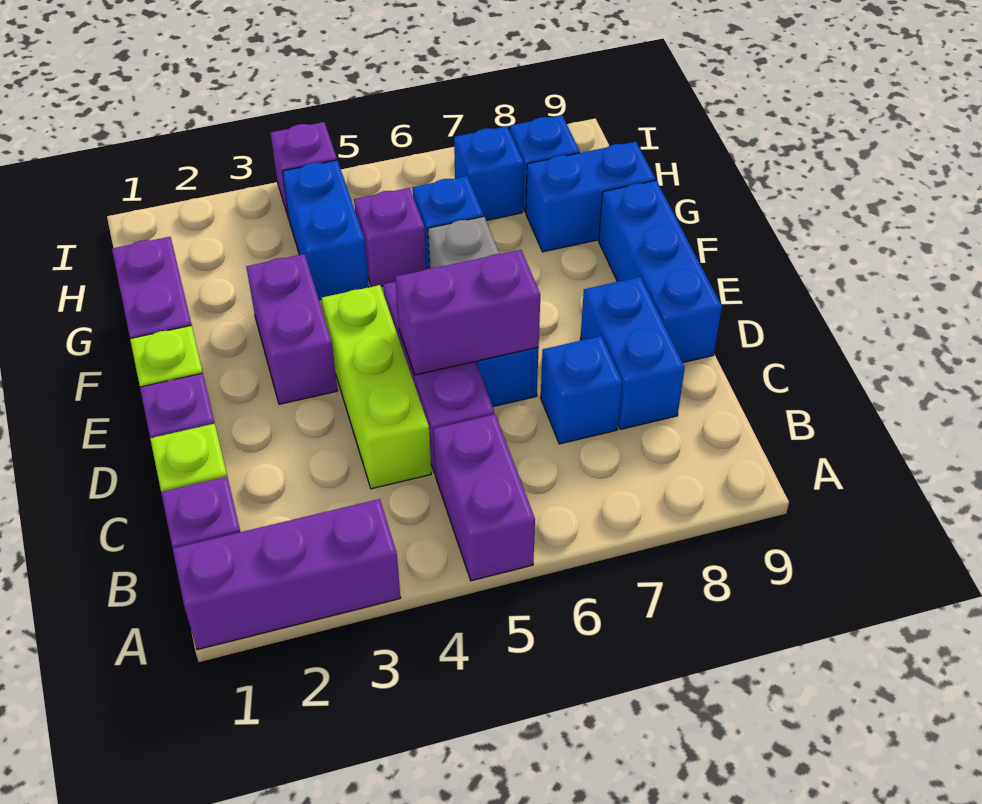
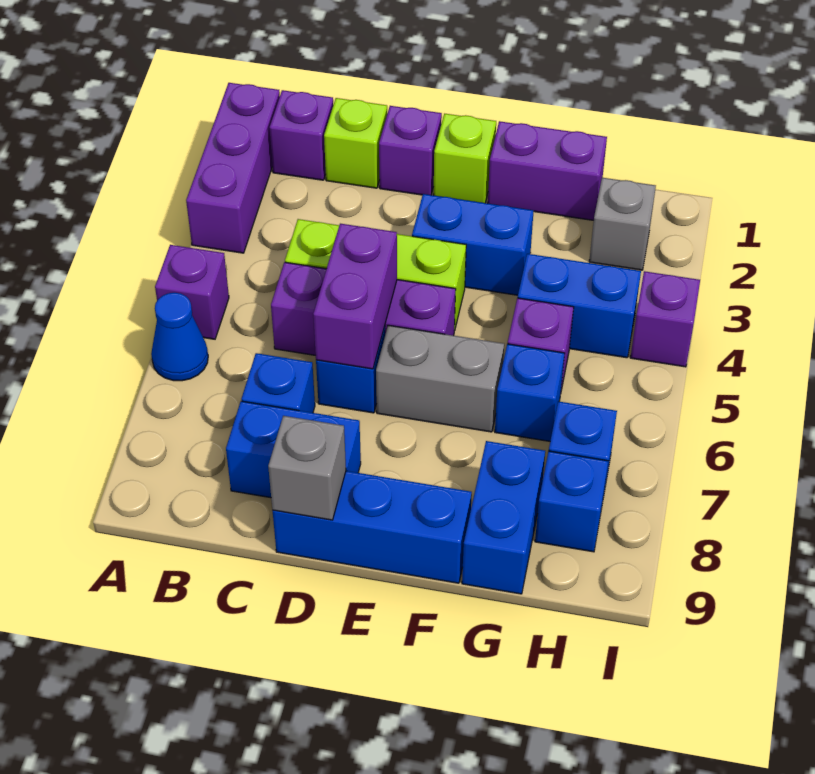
purple 1x2 brick [433,414,535,581] -> purple 1x1 brick [155,245,229,339]
none -> blue 1x1 cone [151,293,208,381]
none -> grey 1x1 brick [268,416,346,520]
purple 1x2 brick [246,254,338,404] -> blue 1x2 brick [412,194,534,295]
none -> grey 1x1 brick [589,178,656,270]

